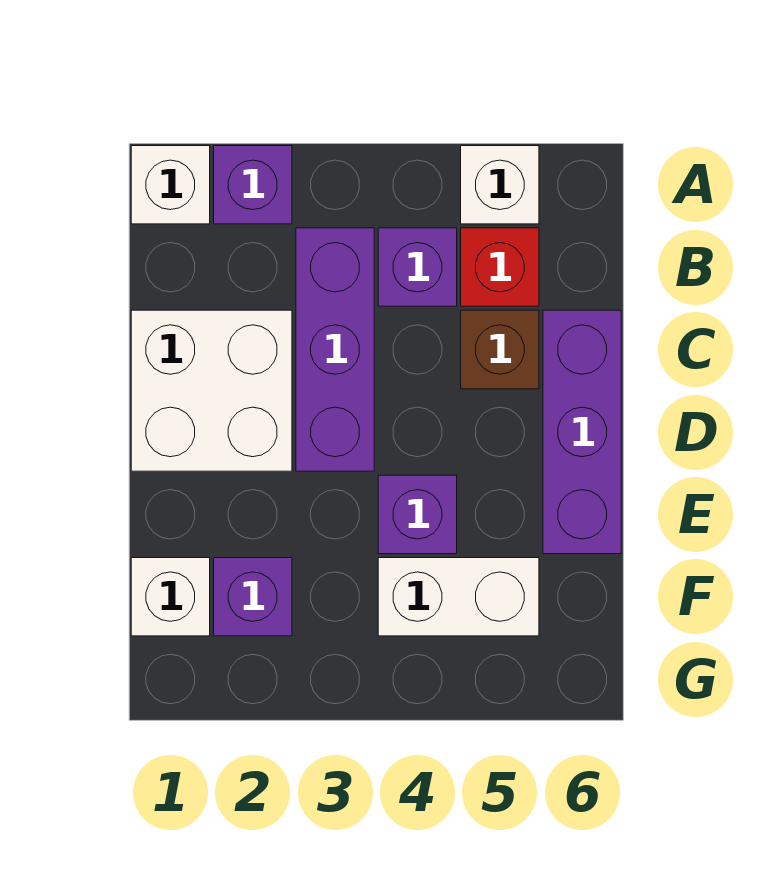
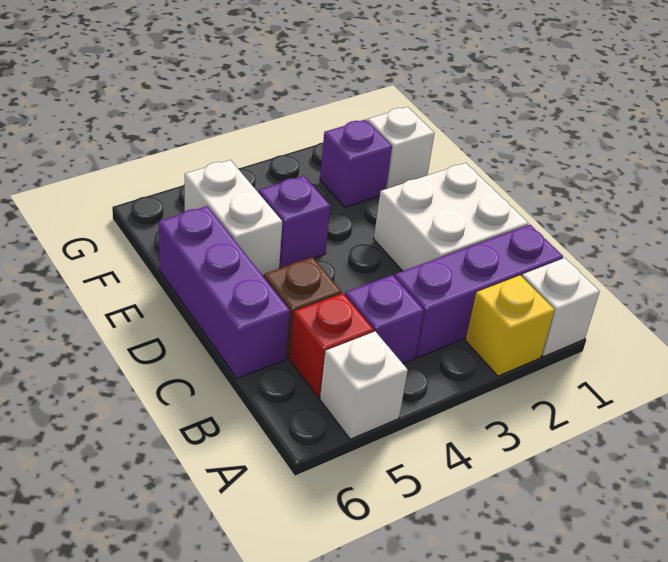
purple 1x1 brick [214,146,292,224] -> yellow 1x1 brick [466,275,555,376]
purple 1x3 brick [296,228,374,471] -> purple 1x3 brick turned to [395,225,563,358]
white 1x2 brick [378,558,539,636] -> white 1x2 brick turned to [185,160,282,276]

